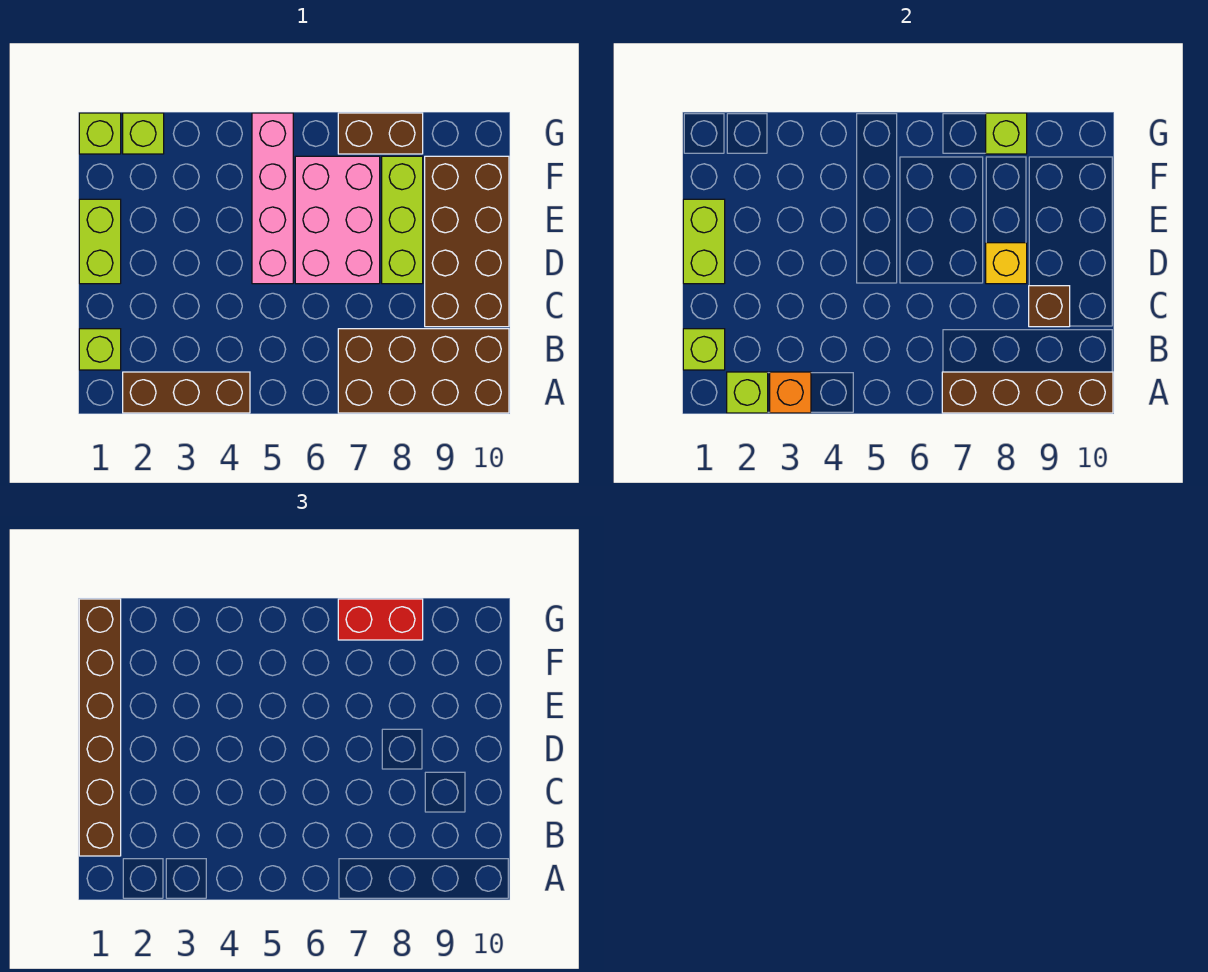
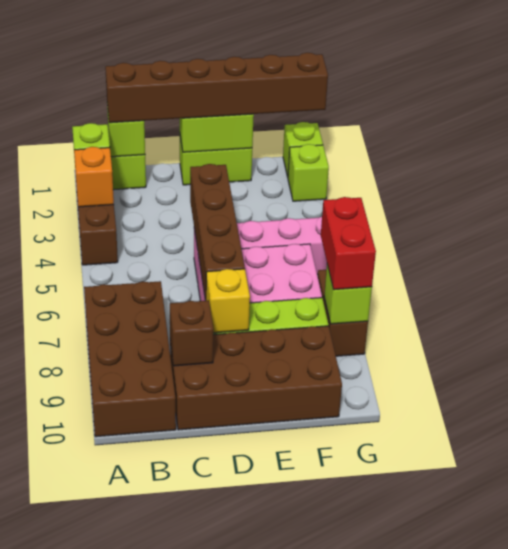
brown 1x4 brick [942,372,1113,413] -> brown 1x4 brick moved to [190,164,245,301]

